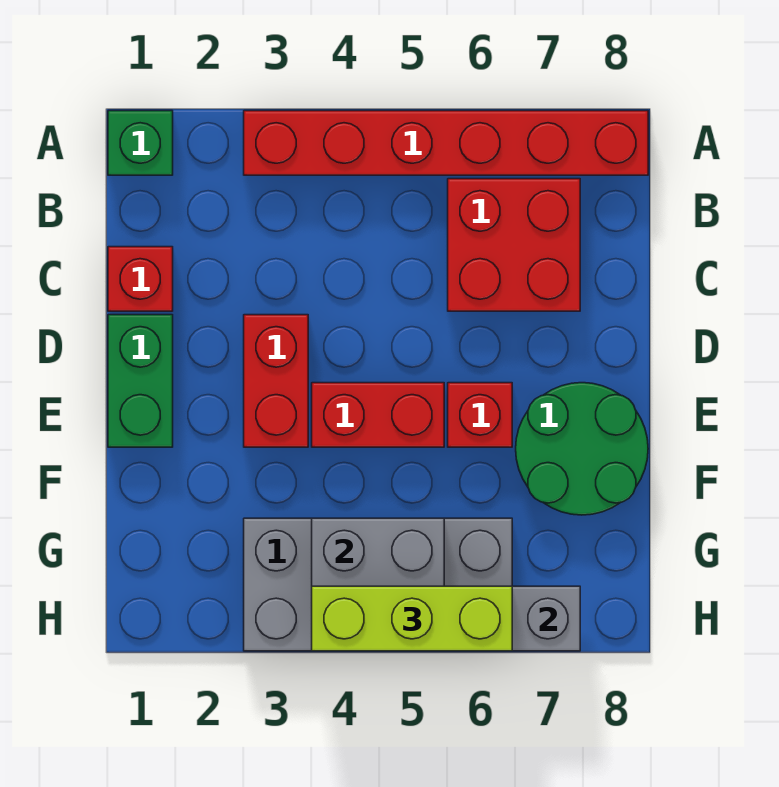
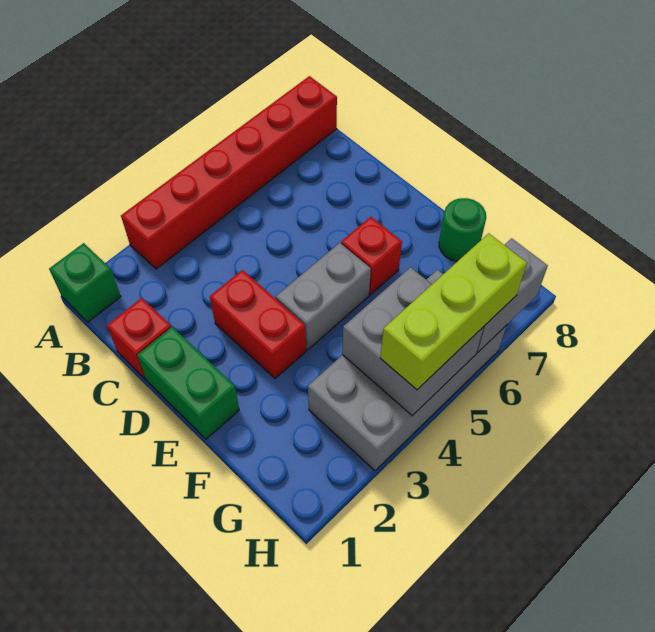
red 2x2 brick [448,179,580,311] -> none
red 1x2 brick [312,383,444,447] -> grey 1x2 brick [276,243,371,350]
green 2x2 round brick [516,383,648,515] -> green 1x1 round brick [439,198,486,261]

